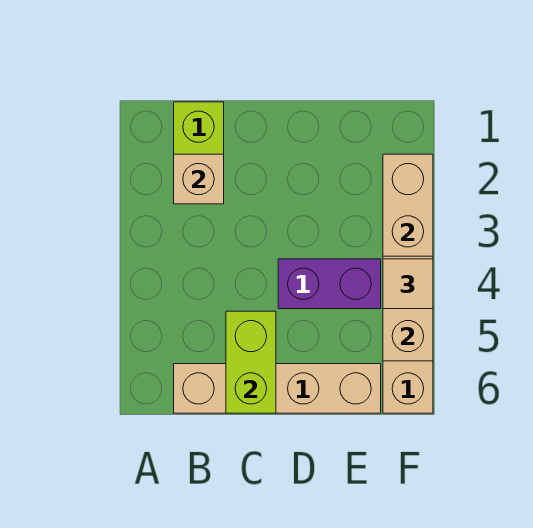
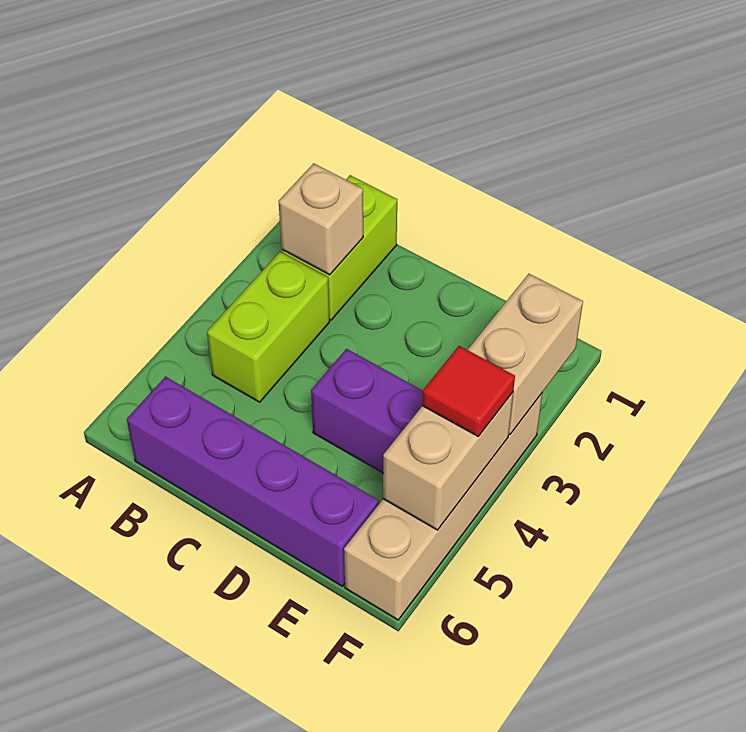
tan 1x4 brick [174,364,381,413] -> purple 1x4 brick [127,377,378,586]
lime 1x2 brick [226,311,276,413] -> lime 1x2 brick moved to [207,252,330,402]
tan 1x1 tile [383,259,433,309] -> red 1x1 tile [422,346,515,436]

